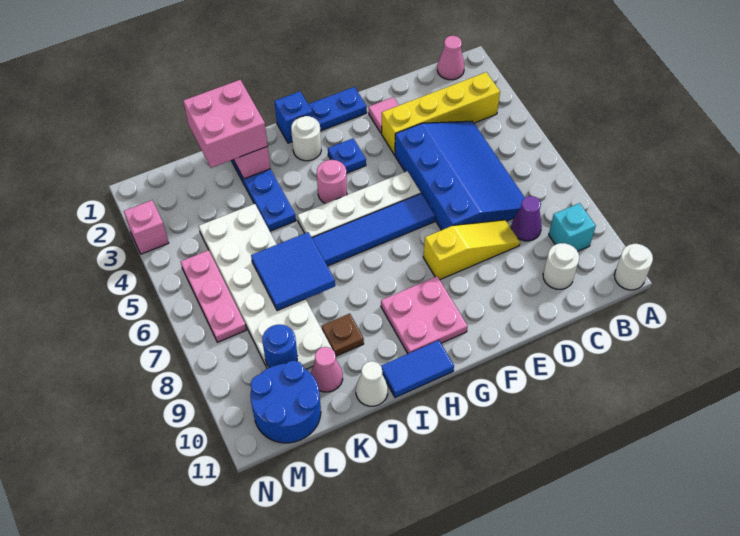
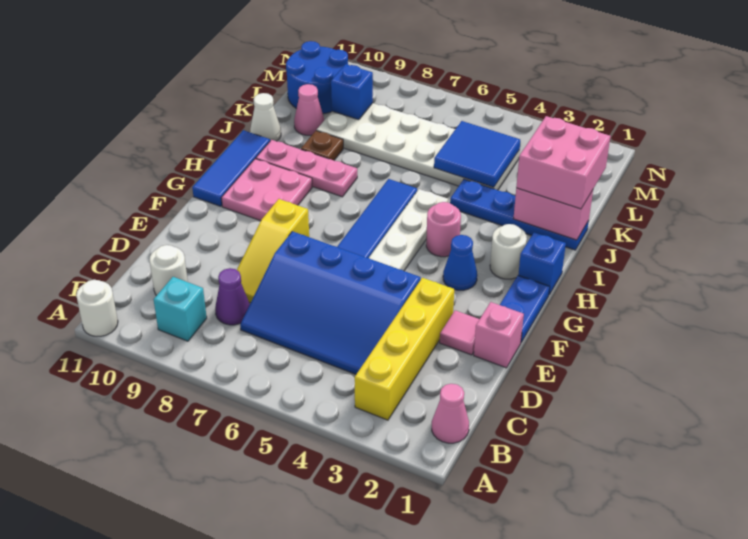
blue 1x1 plate [328,138,366,173] -> blue 1x1 cone [443,235,477,290]
blue 1x2 tile [381,340,454,398] -> blue 1x3 tile [192,130,270,206]
blue 2x2 tile [251,232,335,311] -> blue 2x2 tile moved to [434,121,520,187]
blue 1x1 round brick [262,325,297,368] -> blue 1x1 brick [331,64,373,120]
pink 1x3 plate [181,250,246,342] -> pink 1x3 plate moved to [256,140,357,197]
pink 1x1 brick [124,200,169,254] -> pink 1x1 brick moved to [474,302,524,368]

